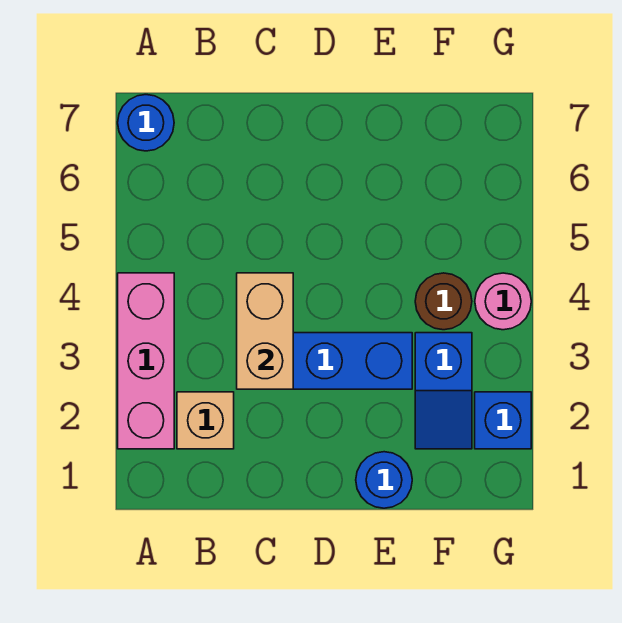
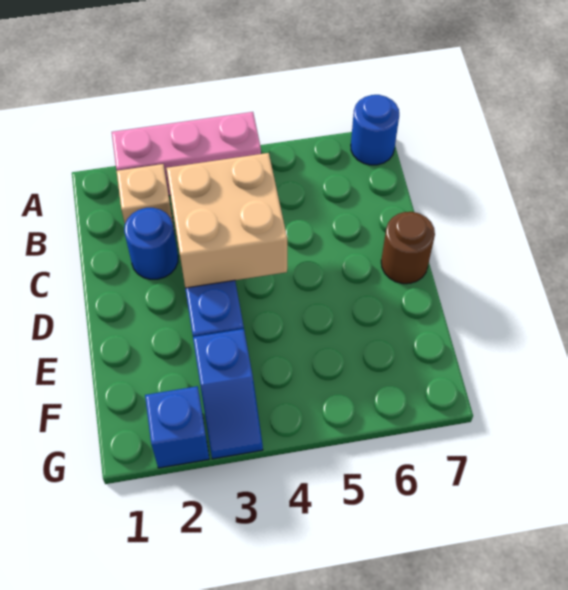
tan 1x2 brick [237,273,293,389] -> tan 2x2 brick [166,153,287,288]
blue 1x1 round brick [356,452,412,508] -> blue 1x1 round brick moved to [124,208,178,279]
blue 1x2 slope [415,333,472,449] -> blue 1x2 slope turned to [193,329,263,459]
brown 1x1 round brick [415,273,472,330] -> brown 1x1 round brick moved to [381,212,435,284]
pink 1x1 round brick [475,273,531,330] -> none

